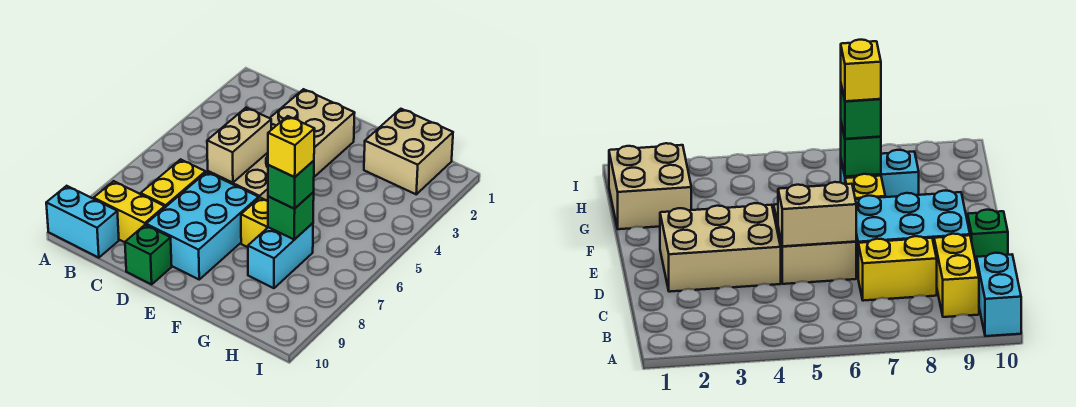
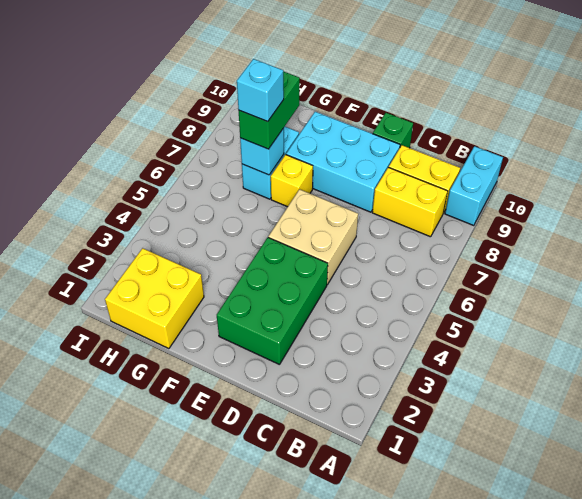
cyan 1x2 brick [46,186,119,258] -> cyan 1x2 brick turned to [445,146,503,226]
yellow 1x2 brick [141,159,206,207] -> yellow 1x2 brick turned to [372,167,447,237]
tan 2x3 brick [270,89,355,177] -> green 2x3 brick [217,238,328,365]
tan 1x2 brick [207,108,271,183] -> none
cyan 2x3 brick [146,172,259,279] -> cyan 2x3 brick turned to [286,112,400,212]
tan 2x2 brick [364,109,453,194] -> yellow 2x2 brick [105,248,204,349]
green 1x1 brick [268,192,314,240] -> cyan 1x1 brick [240,128,284,175]
green 1x1 brick [268,161,314,209] -> green 1x2 brick [239,72,300,149]
yellow 1x1 brick [268,116,315,177] -> cyan 1x1 brick [237,59,284,121]

